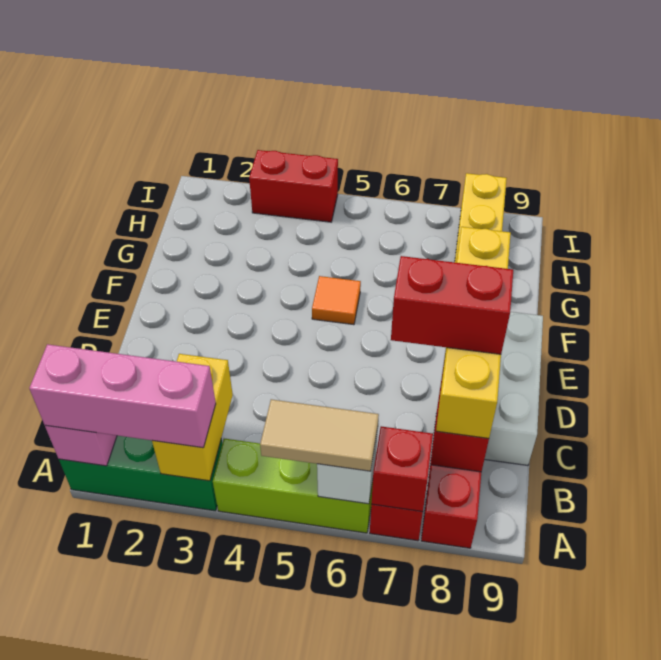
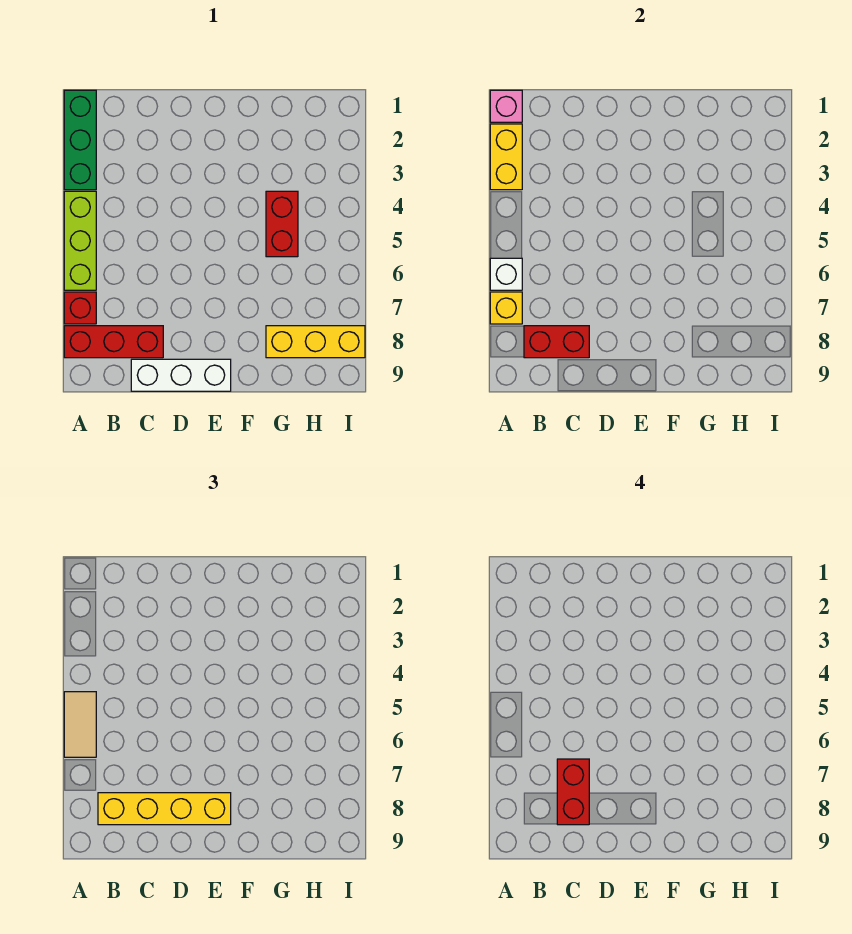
pink 1x3 brick [29,344,216,448] -> none
yellow 1x2 brick [152,354,233,481] -> yellow 1x2 brick turned to [490,124,522,190]
red 1x1 brick [371,426,433,512] -> yellow 1x1 brick [490,292,522,324]
orange 1x1 tile [312,276,361,325] -> none
red 1x2 brick [249,150,338,222] -> red 1x2 brick moved to [266,191,298,257]

